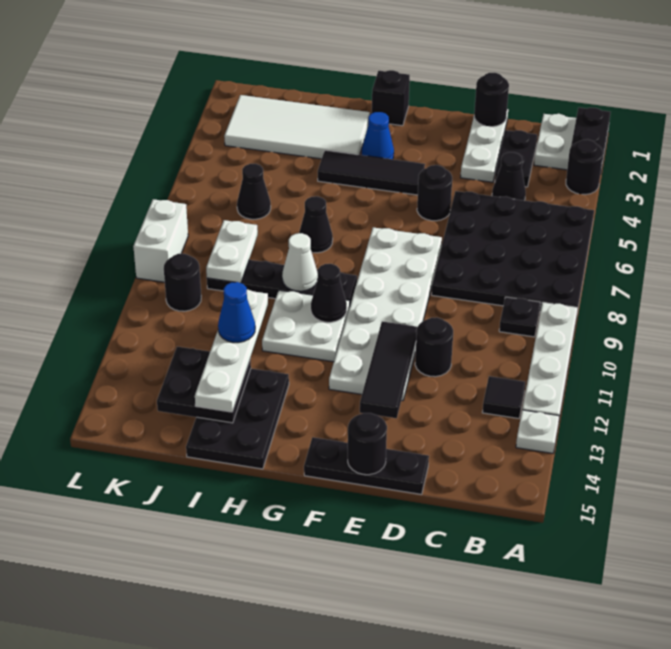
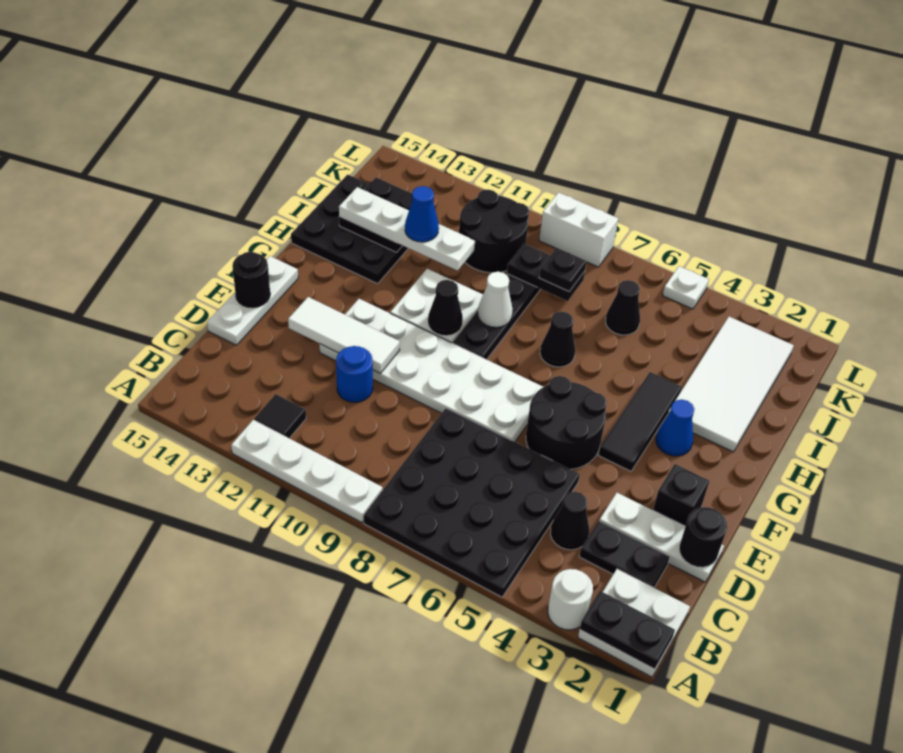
black 1x1 round brick [566,139,603,195] -> white 1x1 round brick [548,569,593,630]
white 1x1 plate [516,410,560,453] -> white 1x1 plate moved to [663,266,709,309]
black 1x1 plate [499,297,541,337] -> black 1x1 plate moved to [539,248,586,291]
black 1x1 round brick [415,317,453,377] -> blue 1x1 round brick [336,346,373,402]
black 1x3 plate [304,437,429,494] -> white 1x3 plate [207,256,298,345]
black 1x1 round brick [417,165,452,221] -> black 2x2 round brick [526,376,607,469]
black 1x3 tile [360,321,417,418] -> white 1x3 tile [288,297,400,373]
black 1x1 brick [372,70,410,126] -> black 1x1 brick moved to [653,464,709,526]
black 2x3 plate [186,369,289,469] -> black 3x3 plate [291,175,408,284]
white 1x2 plate [206,220,258,283] -> black 1x2 plate [507,244,585,301]
black 1x1 round brick [164,254,201,311] -> black 2x2 round brick [459,190,529,273]

